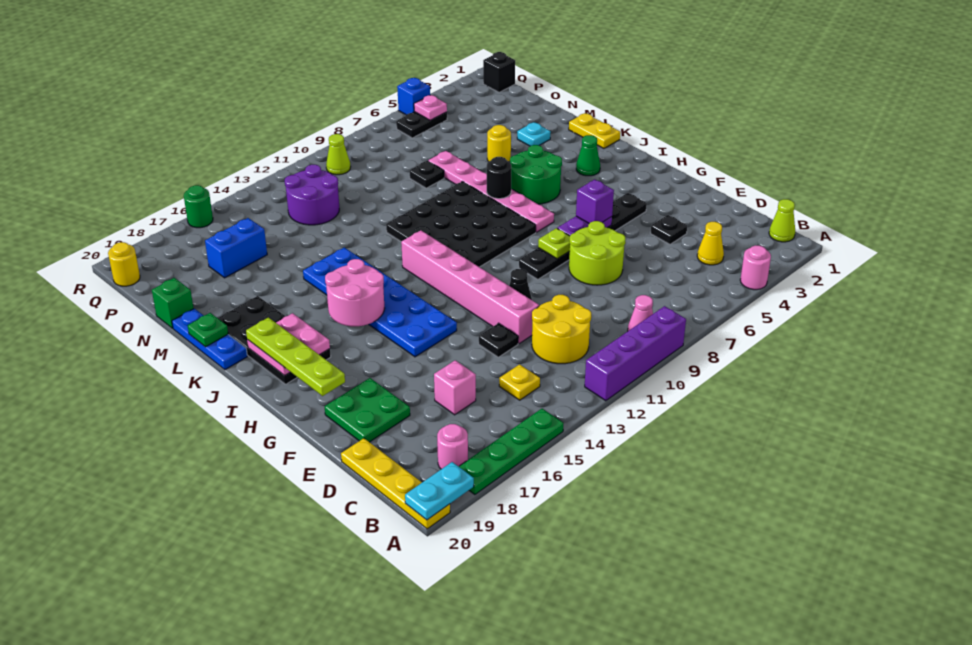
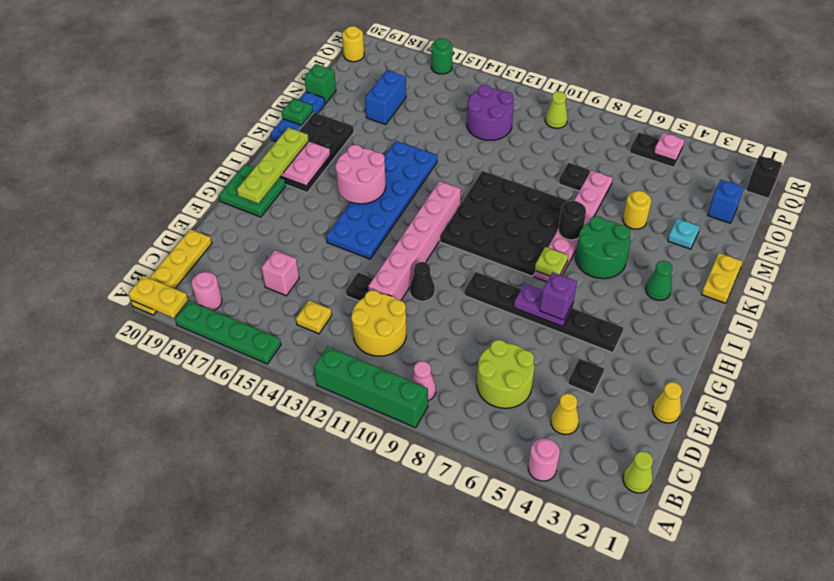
purple 1x4 brick [585,306,686,401] -> green 1x4 brick [314,347,428,428]
cyan 1x2 plate [405,462,474,520] -> yellow 1x2 plate [128,276,188,318]
none -> yellow 1x1 cone [653,382,682,423]
lime 2x2 round brick [569,221,625,285] -> lime 2x2 round brick moved to [477,340,534,408]
green 2x2 plate [325,378,410,442] -> green 2x2 plate moved to [219,164,286,217]
lime 1x1 plate [538,228,570,259] -> lime 1x1 plate moved to [535,247,568,276]
blue 1x2 brick [205,218,267,278] -> blue 1x2 brick turned to [365,70,406,124]
blue 1x1 brick [397,78,430,115] -> blue 1x1 brick moved to [708,180,744,223]

